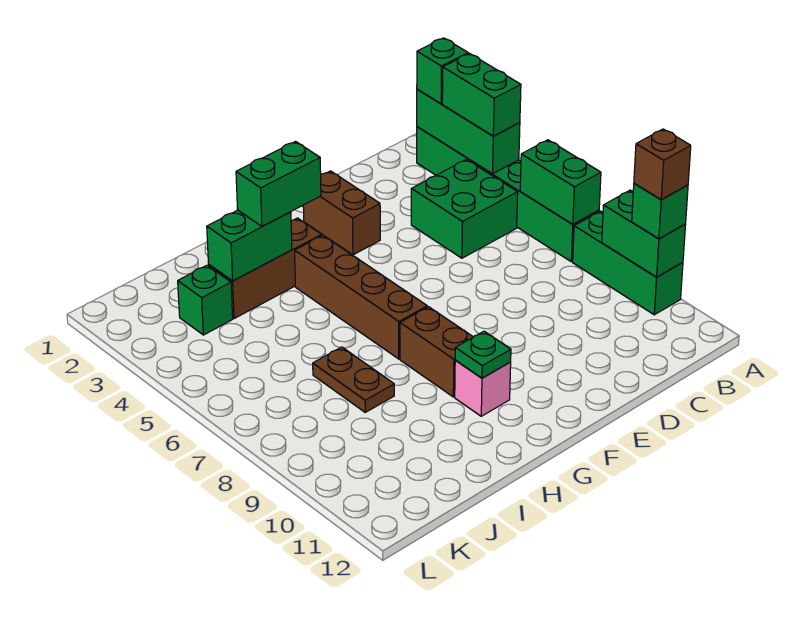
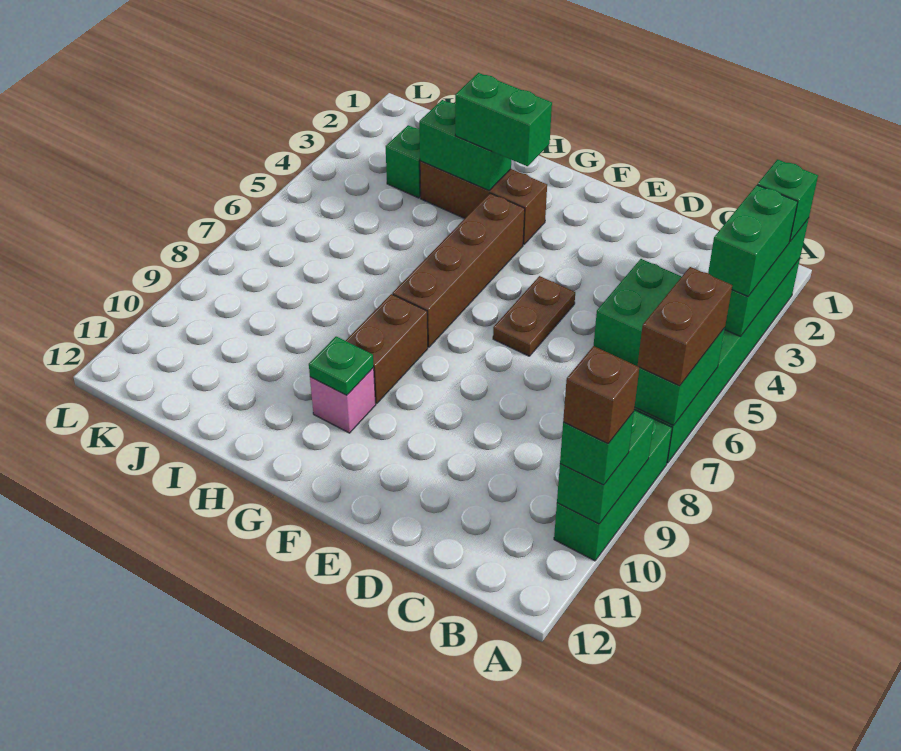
brown 1x2 brick [303,171,380,255] -> brown 1x2 brick moved to [638,267,732,386]
brown 1x2 plate [313,347,394,412] -> brown 1x2 plate moved to [493,276,575,356]

